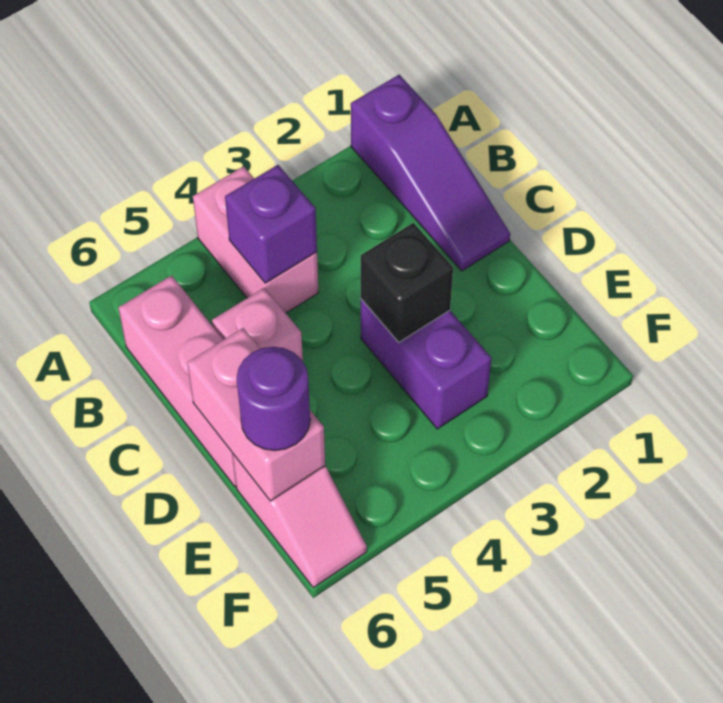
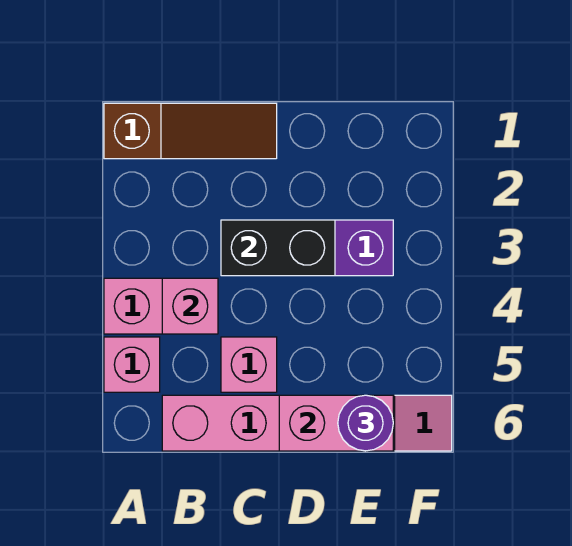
purple 1x3 slope [351,75,510,271] -> brown 1x3 slope [104,103,277,159]
none -> pink 1x1 brick [104,337,160,392]
purple 1x1 brick [225,165,317,283] -> pink 1x1 brick [162,278,218,334]
black 1x1 brick [361,223,453,342] -> black 1x2 brick [221,220,335,276]

